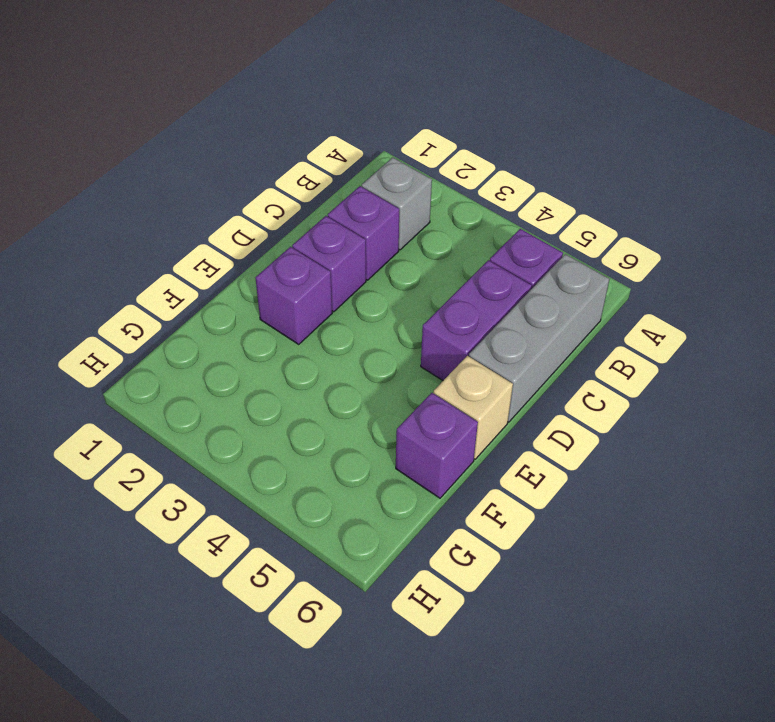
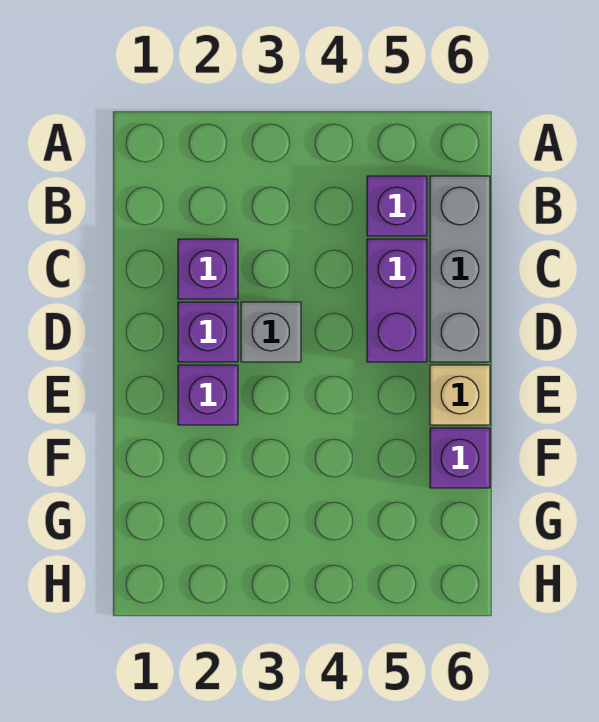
grey 1x1 brick [362,157,432,250] -> grey 1x1 brick moved to [241,302,301,362]

